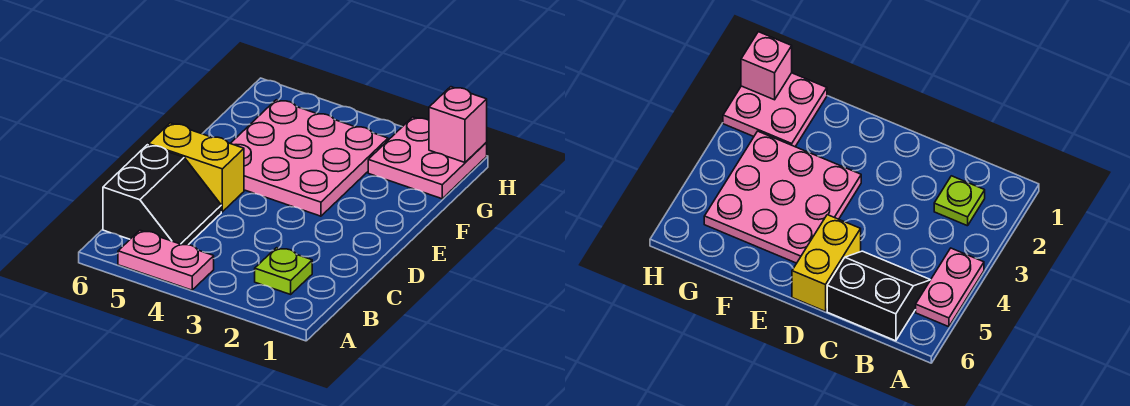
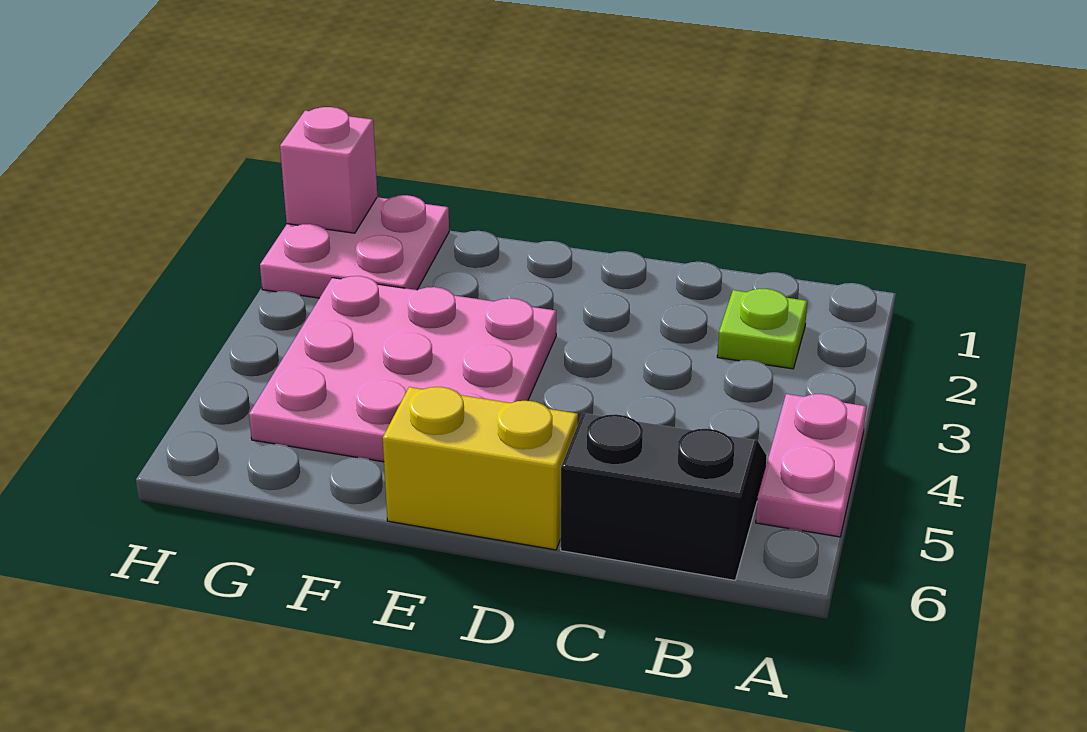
yellow 1x2 brick [148,123,244,212] -> yellow 1x2 brick turned to [383,387,578,550]

